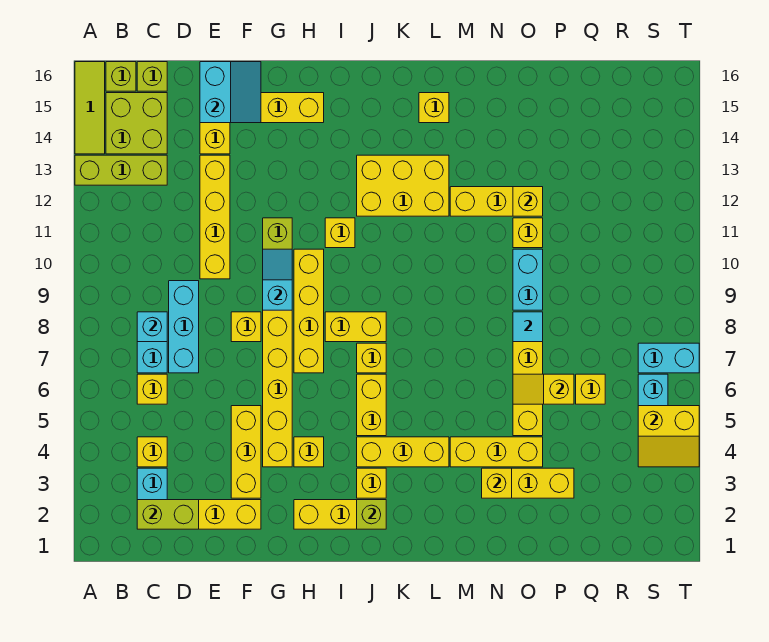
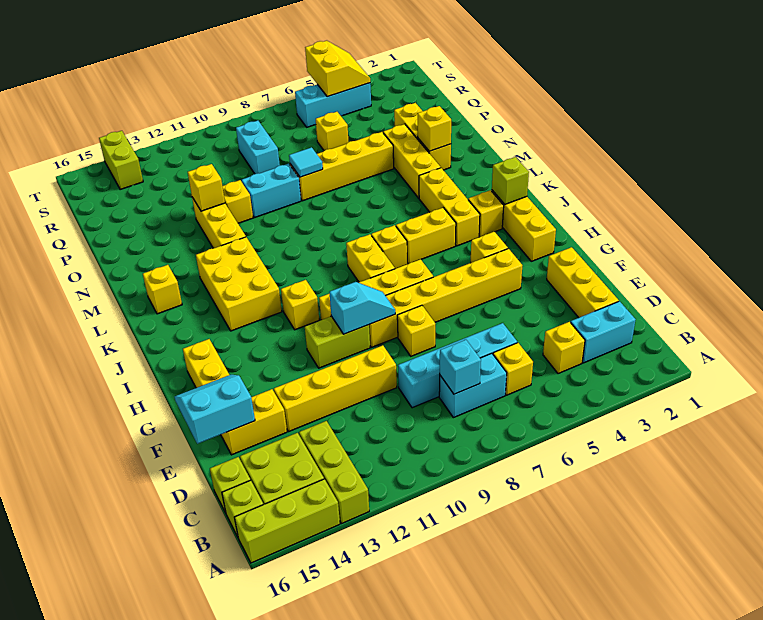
lime 1x3 tile [75,62,105,154] -> lime 1x3 brick [234,479,340,563]
lime 1x2 brick [137,500,199,529] -> lime 1x2 brick moved to [99,131,143,190]
cyan 1x3 brick [169,281,199,373] -> cyan 1x4 brick [398,323,517,408]
yellow 1x3 brick [231,406,261,498] -> none
cyan 1x2 slope [263,249,292,310] -> cyan 1x2 slope turned to [329,282,395,334]
yellow 1x2 slope [513,374,574,404] -> none
cyan 1x2 brick [638,343,699,373] -> cyan 1x2 brick moved to [236,121,280,174]

